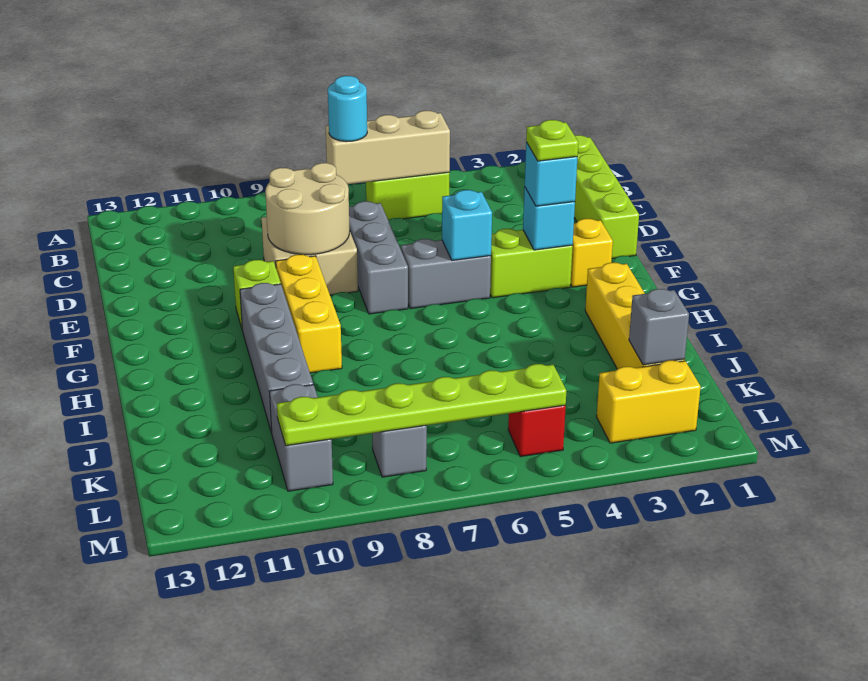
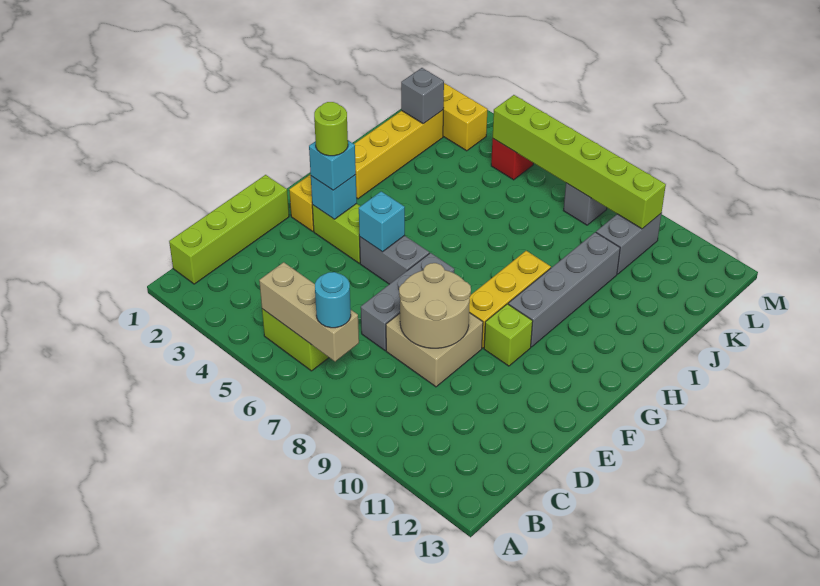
lime 1x1 plate [526,120,578,161] -> lime 1x1 round brick [314,102,348,156]
lime 1x6 plate [277,364,567,446] -> lime 1x6 brick [493,95,666,229]

